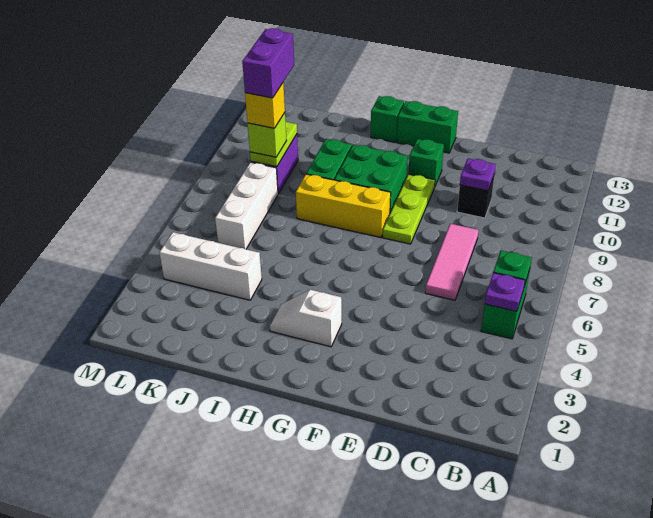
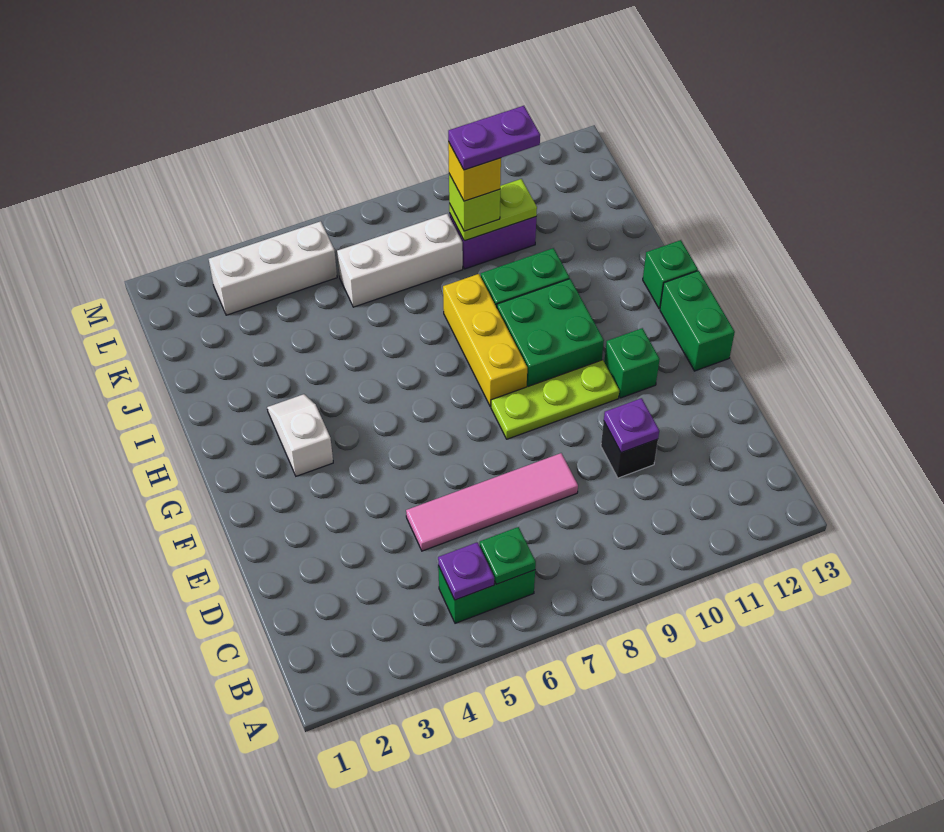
pink 1x3 tile [425,224,478,300] -> pink 1x4 tile [406,453,578,551]
white 1x3 brick [159,232,262,300] -> white 1x3 brick turned to [209,221,337,315]
purple 1x2 brick [242,28,294,98] -> purple 1x2 plate [448,106,540,170]

